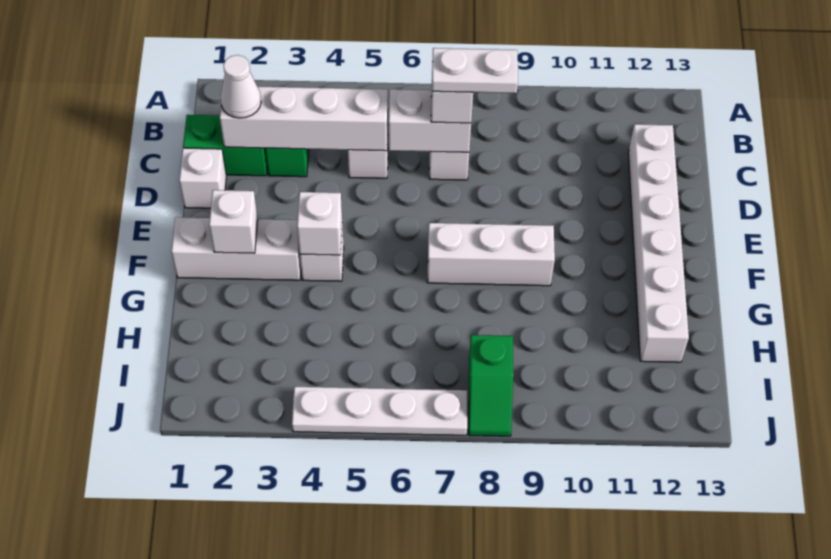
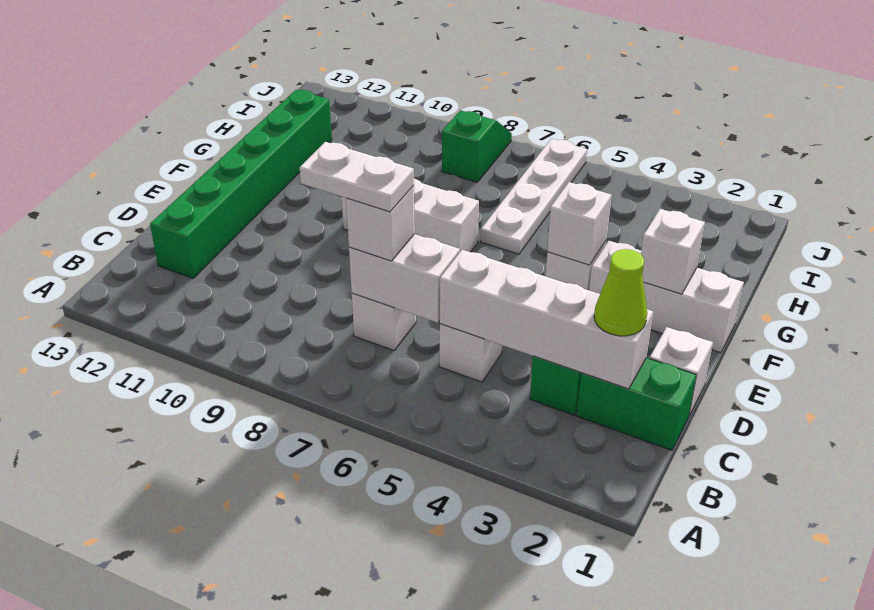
white 1x1 cone [220,55,261,118] -> lime 1x1 cone [594,249,647,336]
white 1x6 brick [628,124,689,362] -> green 1x6 brick [150,90,332,278]
white 1x4 plate [292,387,467,435] -> white 1x4 plate turned to [481,139,587,254]

